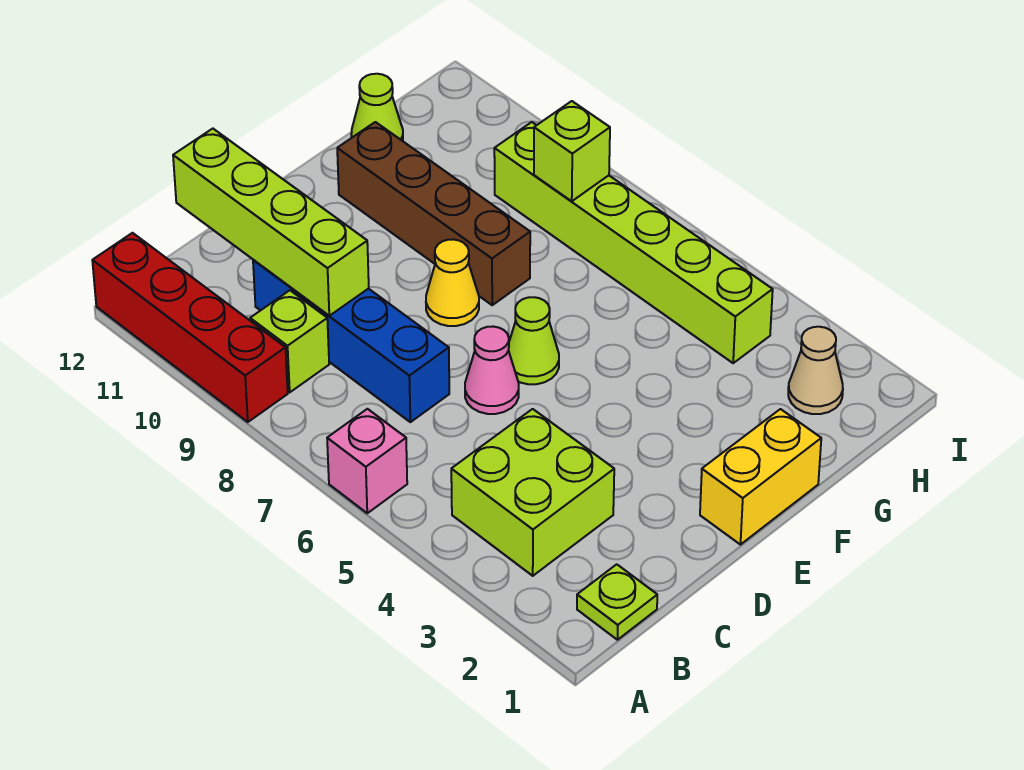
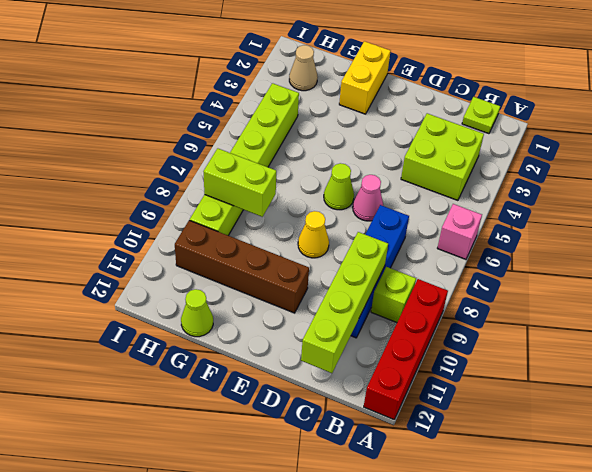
yellow 1x2 brick [700,409,821,545] -> yellow 1x2 brick turned to [339,41,391,114]
brown 1x4 brick [337,122,530,305] -> brown 1x4 brick turned to [175,220,309,313]
lime 1x1 brick [534,101,610,201] -> lime 1x2 brick [203,148,276,217]

